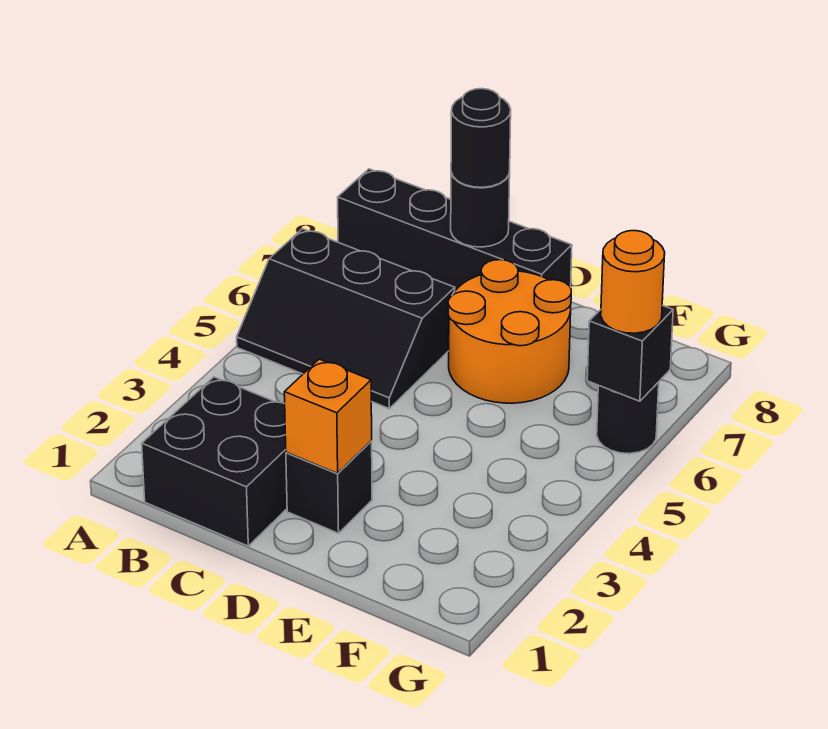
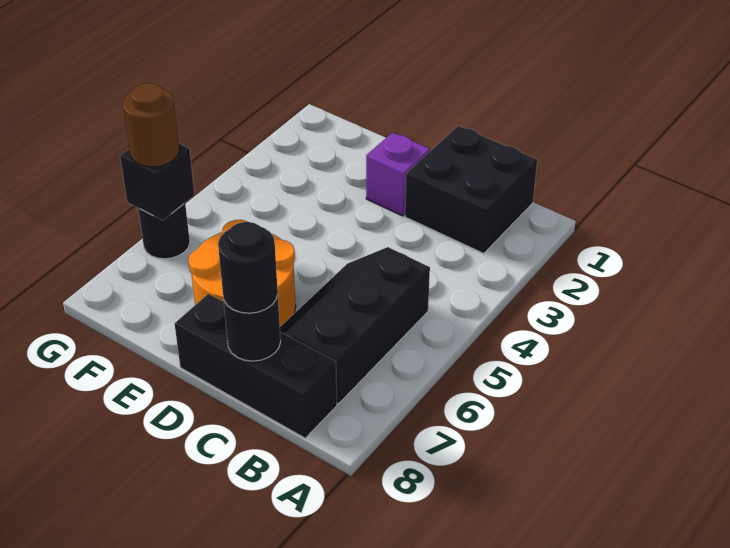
black 2x3 slope [237,229,455,408] -> black 2x3 slope turned to [280,247,430,404]
black 1x4 brick [338,169,572,291] -> black 1x3 brick [175,294,337,438]
black 1x1 brick [286,441,372,533] -> purple 1x1 brick [366,132,430,216]
orange 1x1 brick [284,359,372,473] -> none
orange 1x1 round brick [601,231,665,333] -> brown 1x1 round brick [123,83,179,167]

